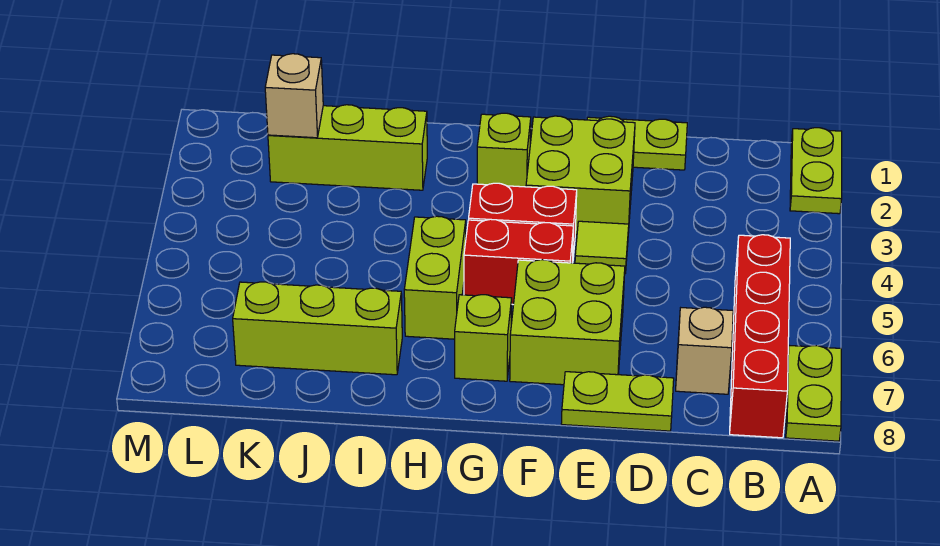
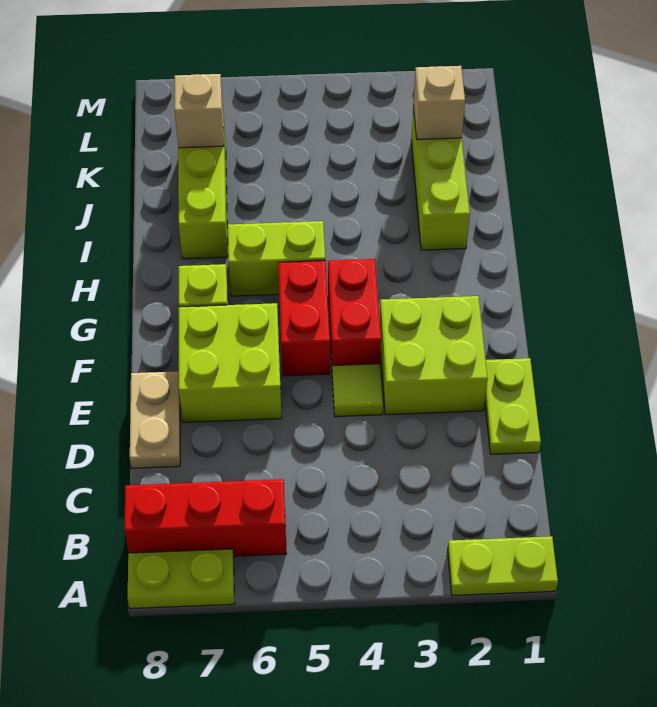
red 1x4 brick [730,235,790,438] -> red 1x3 brick [124,479,287,556]
tan 1x1 brick [676,307,733,394] -> tan 1x1 brick moved to [175,74,224,148]
lime 1x2 plate [561,372,674,431] -> tan 1x2 plate [130,371,180,468]
lime 1x1 brick [477,113,531,187] -> none

